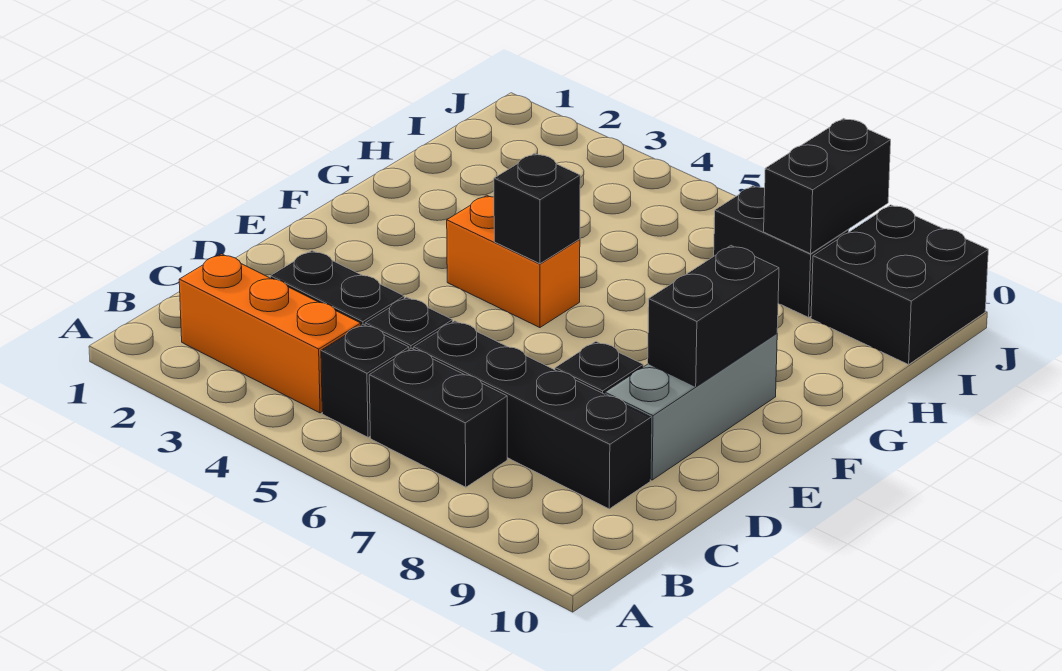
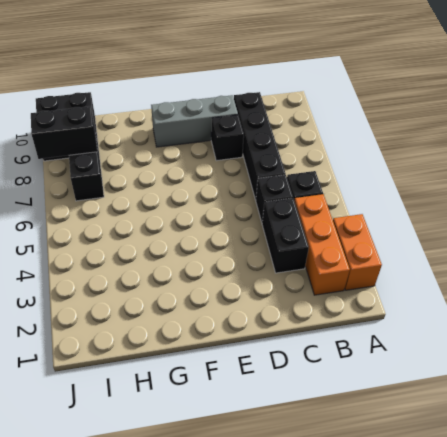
black 1x2 brick [369,348,507,487] -> none
black 1x2 brick [648,246,779,386] -> none
orange 1x2 brick [447,195,580,328] -> orange 1x2 brick moved to [333,214,382,290]
black 1x1 brick [494,154,580,264] -> none

